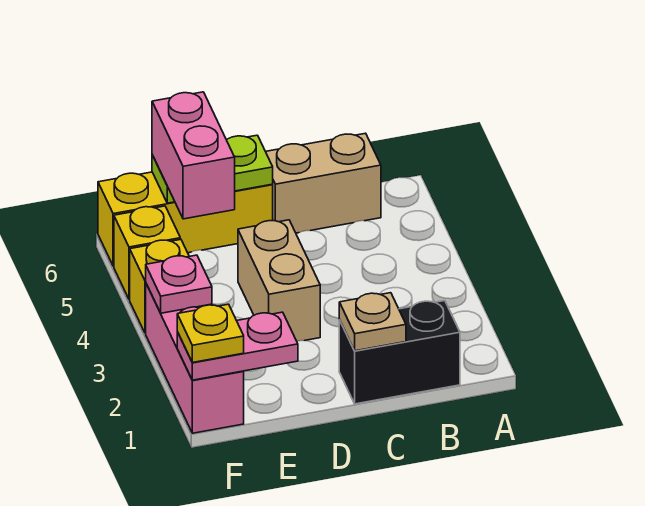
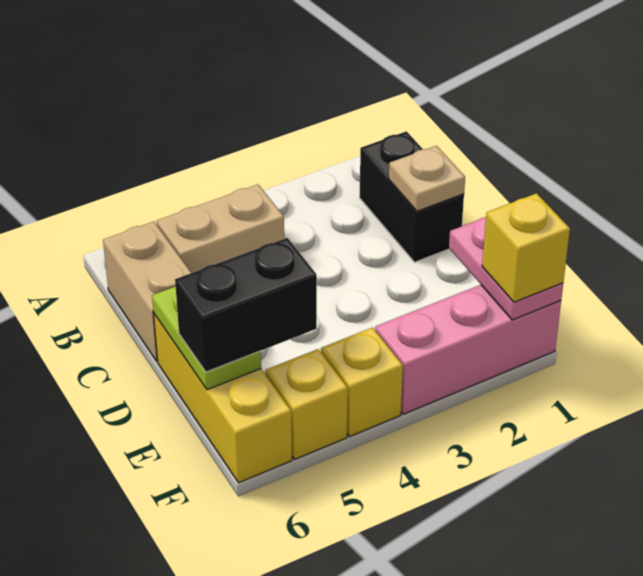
tan 1x2 brick [238,220,320,341] -> tan 1x2 brick moved to [157,184,284,273]
pink 1x2 brick [152,92,235,219] -> black 1x2 brick [175,238,317,372]
yellow 1x1 plate [177,304,244,363] -> yellow 1x1 brick [482,193,570,302]
pink 1x1 plate [146,255,212,313] -> none

